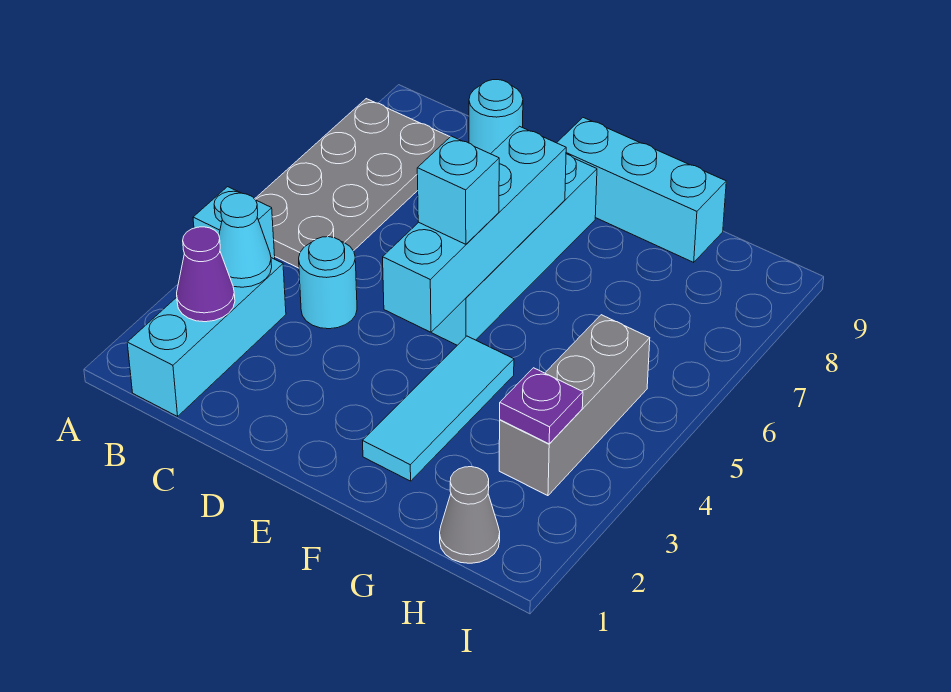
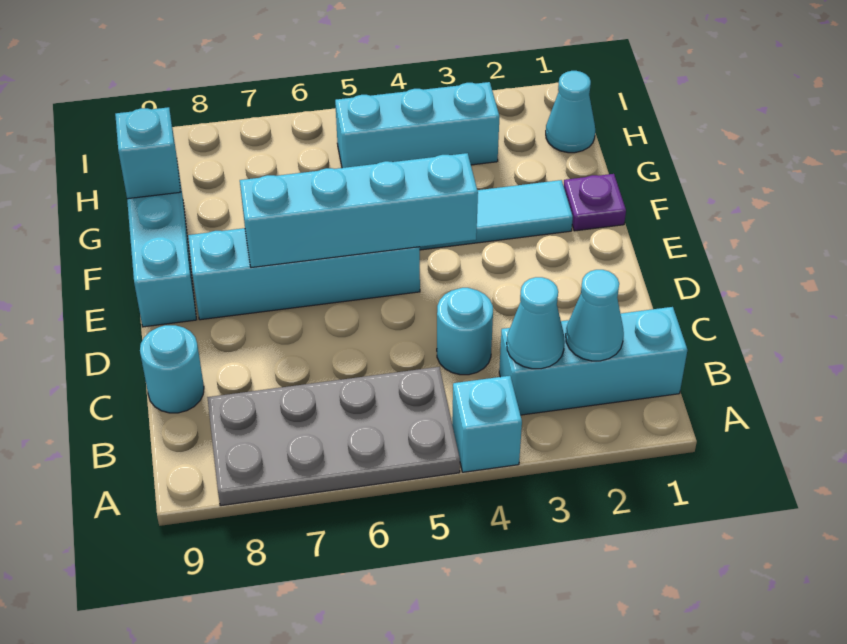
purple 1x1 cone [177,227,235,322] -> cyan 1x1 cone [566,270,624,361]
cyan 1x1 brick [417,136,499,244] -> cyan 1x1 brick moved to [115,107,180,199]
grey 1x1 cone [440,467,500,563] -> cyan 1x1 cone [546,71,595,153]
grey 1x3 brick [499,315,650,496] -> cyan 1x3 brick [335,82,500,168]
purple 1x1 plate [500,368,583,444] -> purple 1x1 plate moved to [564,174,626,231]

